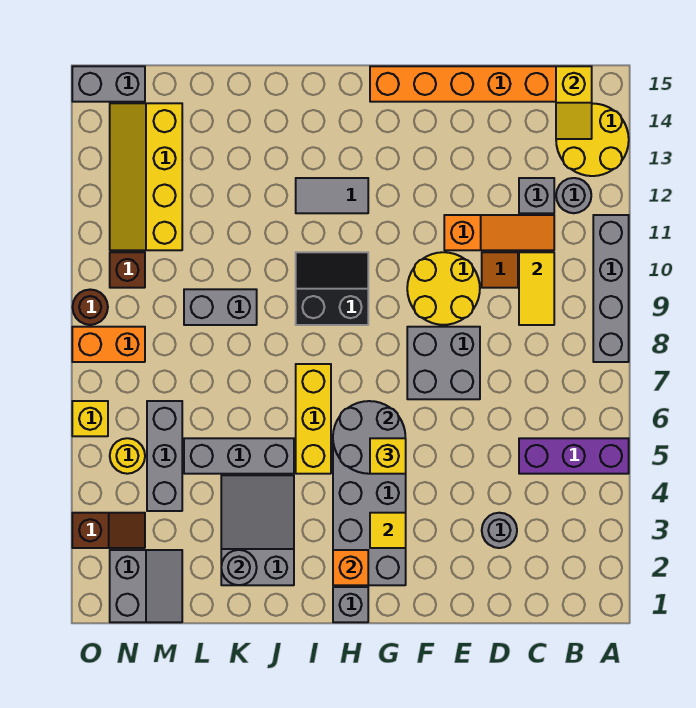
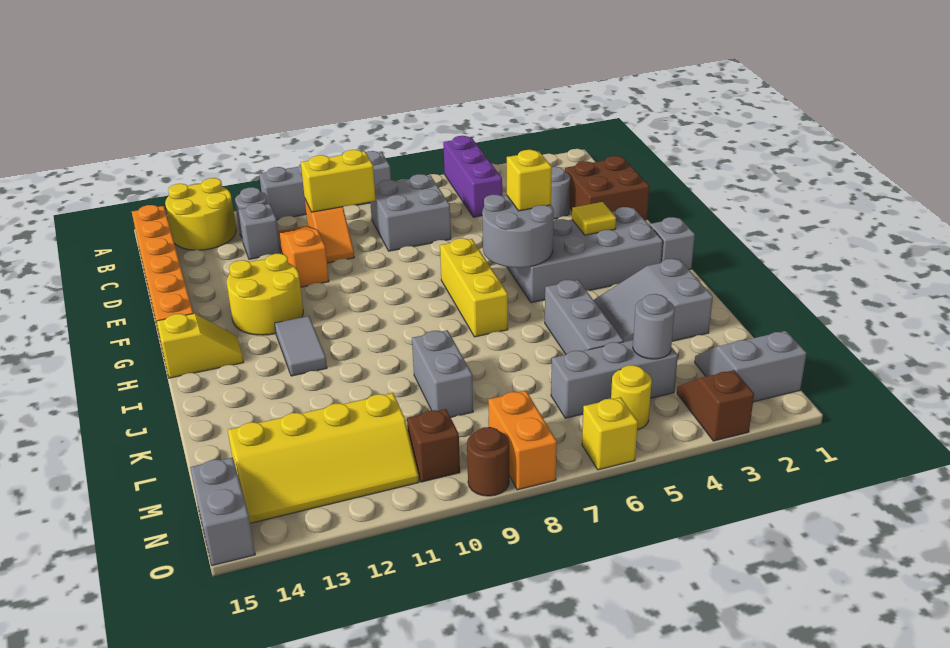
yellow 1x2 slope [556,66,592,139] -> yellow 1x2 slope moved to [157,313,244,378]
yellow 1x2 tile [519,252,554,325] -> yellow 1x2 brick [301,150,376,212]
none -> brown 2x2 brick [565,156,649,220]
grey 2x2 brick [407,327,480,399] -> grey 2x2 brick moved to [370,174,451,251]
yellow 2x2 round brick [407,252,480,325] -> yellow 2x2 round brick moved to [227,254,303,335]
orange 1x1 brick [333,550,368,585] -> none
black 2x2 slope [296,252,368,325] -> none
yellow 1x3 brick [296,364,331,474] -> yellow 1x3 brick turned to [440,238,508,337]
grey 1x1 round brick [221,550,257,585] -> grey 1x1 round brick moved to [633,294,675,359]

